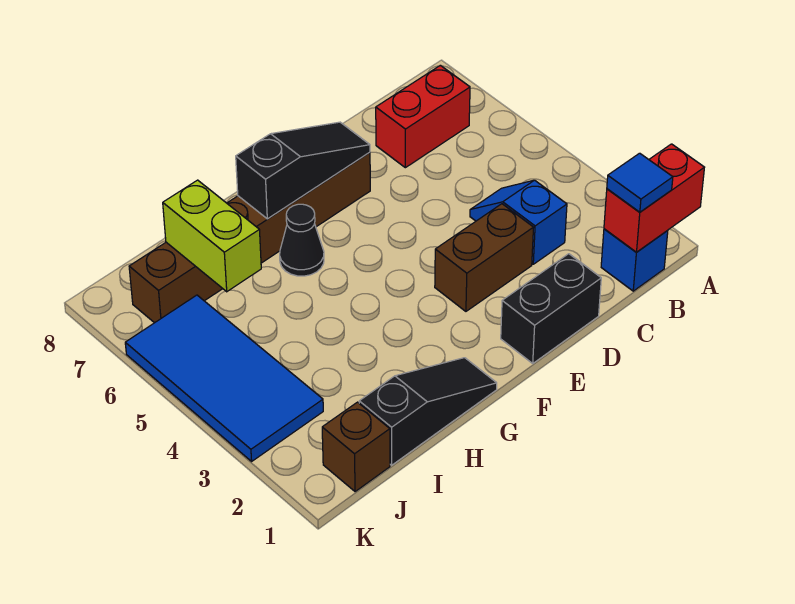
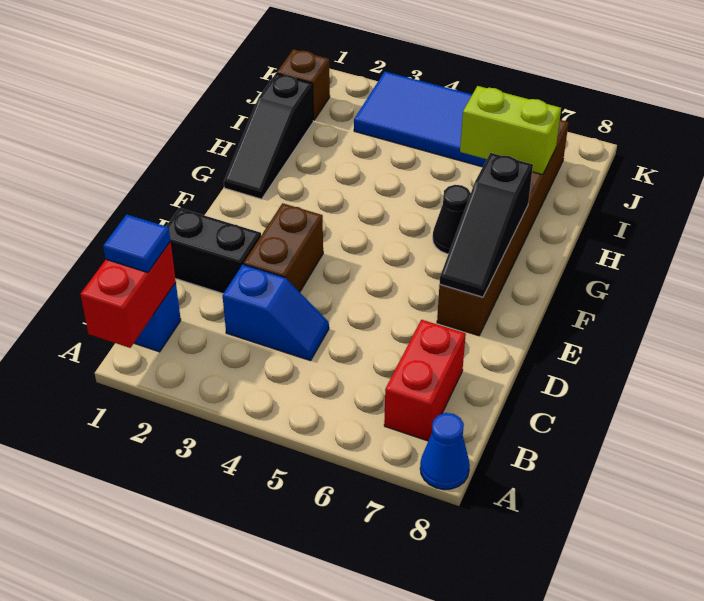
none -> blue 1x1 cone [420,413,470,490]
black 1x2 brick [501,254,601,363] -> black 1x2 brick turned to [166,208,261,294]

